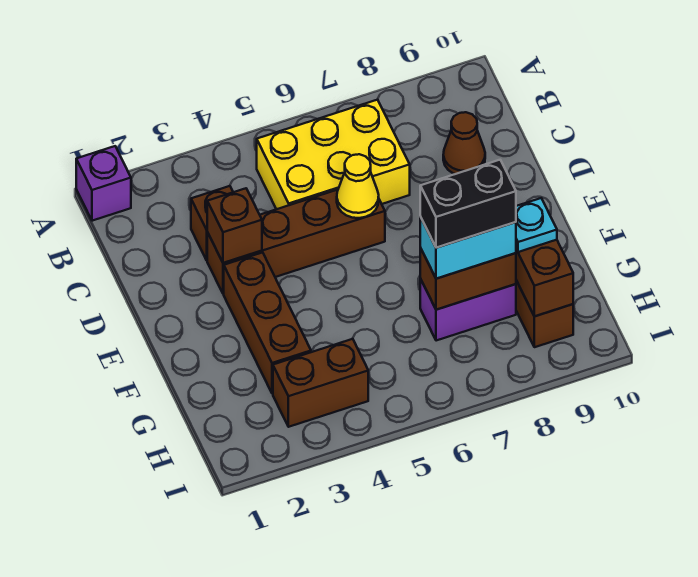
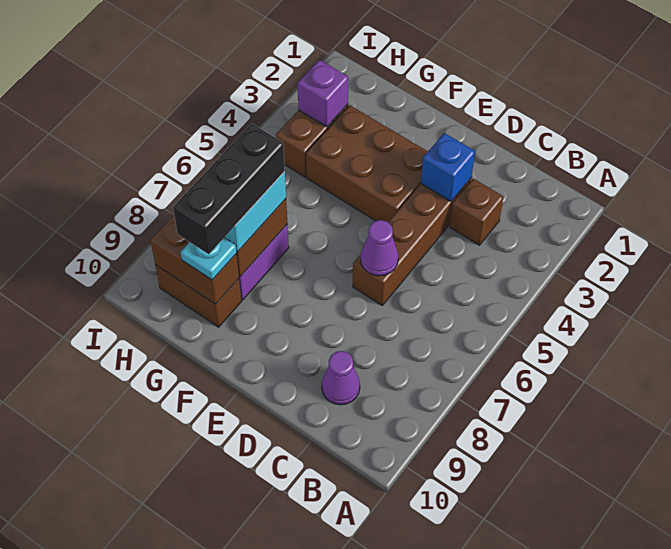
purple 1x1 brick [76,146,131,221] -> purple 1x1 brick moved to [298,60,348,127]
yellow 2x3 brick [257,100,410,209] -> none
brown 1x1 cone [443,112,485,174] -> purple 1x1 cone [322,351,360,405]
brown 1x1 brick [207,188,262,263] -> blue 1x1 brick [421,133,475,201]
yellow 1x1 cone [337,154,379,218] -> purple 1x1 cone [361,220,398,276]
brown 1x3 brick [224,252,311,394] -> brown 2x3 brick [306,105,428,222]
black 1x2 brick [420,160,516,248] -> black 1x3 brick [173,124,285,254]

